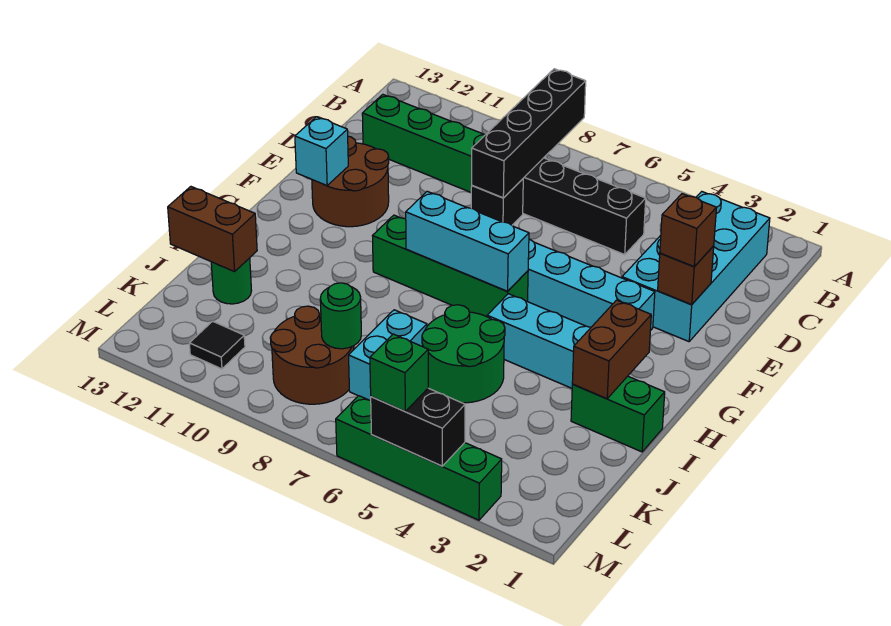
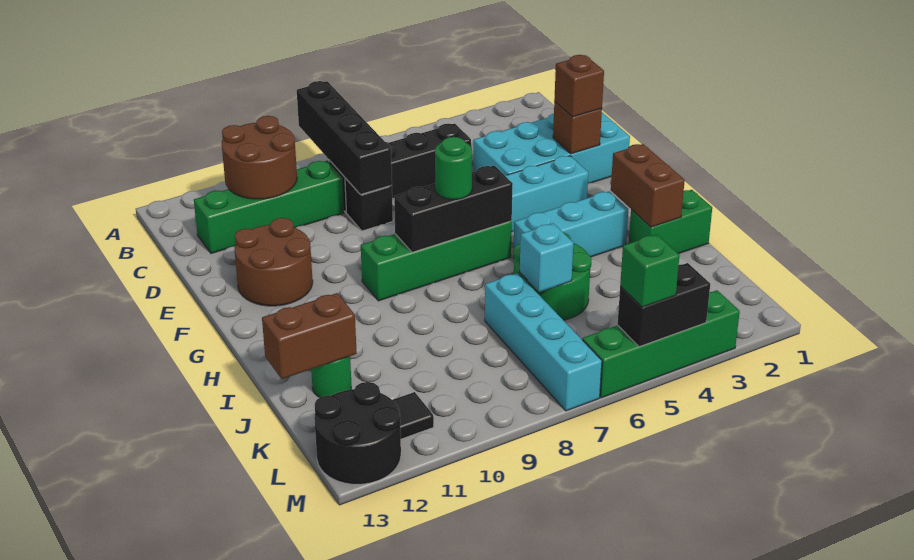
cyan 2x4 brick [622,192,770,342] -> cyan 2x4 brick turned to [473,112,630,183]
cyan 1x1 brick [295,117,348,186] -> cyan 1x1 brick moved to [520,223,573,292]
cyan 1x3 brick [406,191,529,291] -> black 1x3 brick [394,166,513,252]
cyan 1x2 brick [349,310,427,400] -> cyan 1x4 brick [485,273,602,411]
brown 2x2 round brick [270,306,354,404] -> brown 2x2 round brick moved to [222,116,297,199]
green 1x1 round brick [320,283,361,349] -> green 1x1 round brick moved to [435,137,472,199]
none -> black 2x2 round brick [314,382,401,484]

